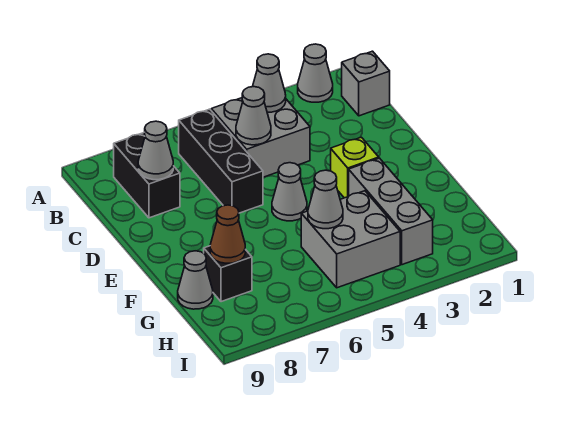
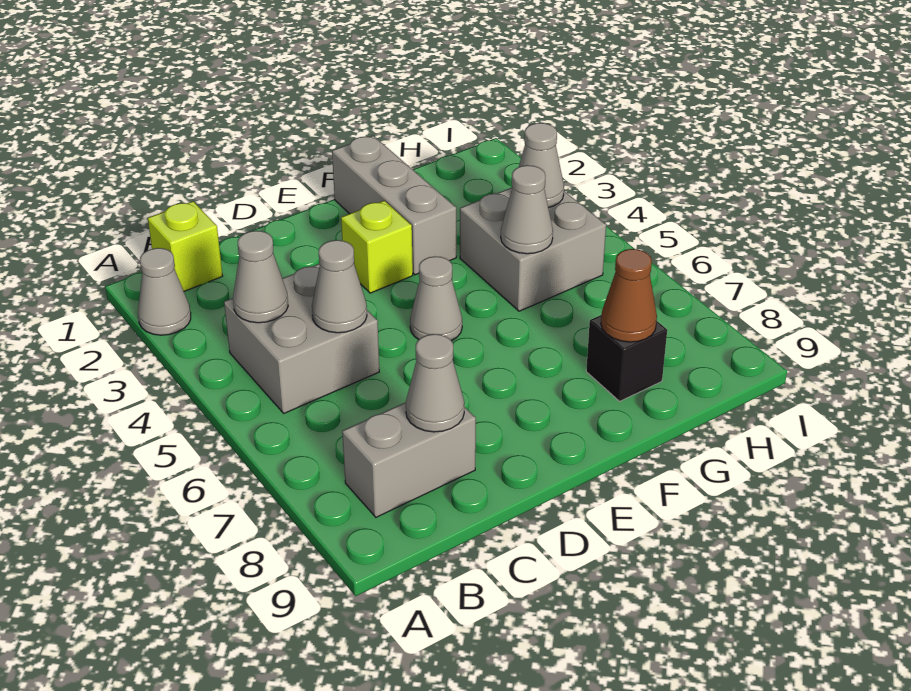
grey 1x1 brick [342,51,390,116] -> lime 1x1 brick [148,201,222,291]
black 1x3 brick [179,109,263,213] -> none
black 1x2 brick [114,132,180,218] -> grey 1x2 brick [342,402,476,517]
grey 1x3 brick [349,158,433,265] -> grey 1x3 brick turned to [332,136,456,275]
grey 1x1 cone [178,251,213,309] -> grey 1x1 cone moved to [519,123,564,208]

